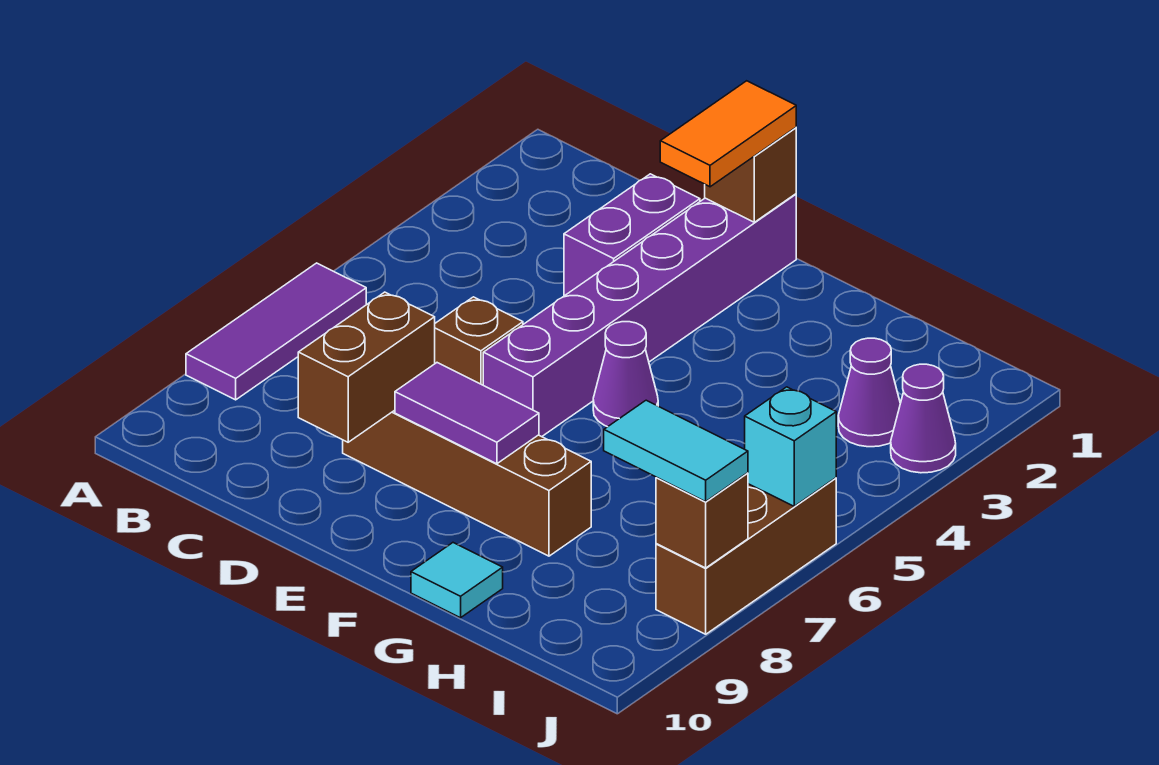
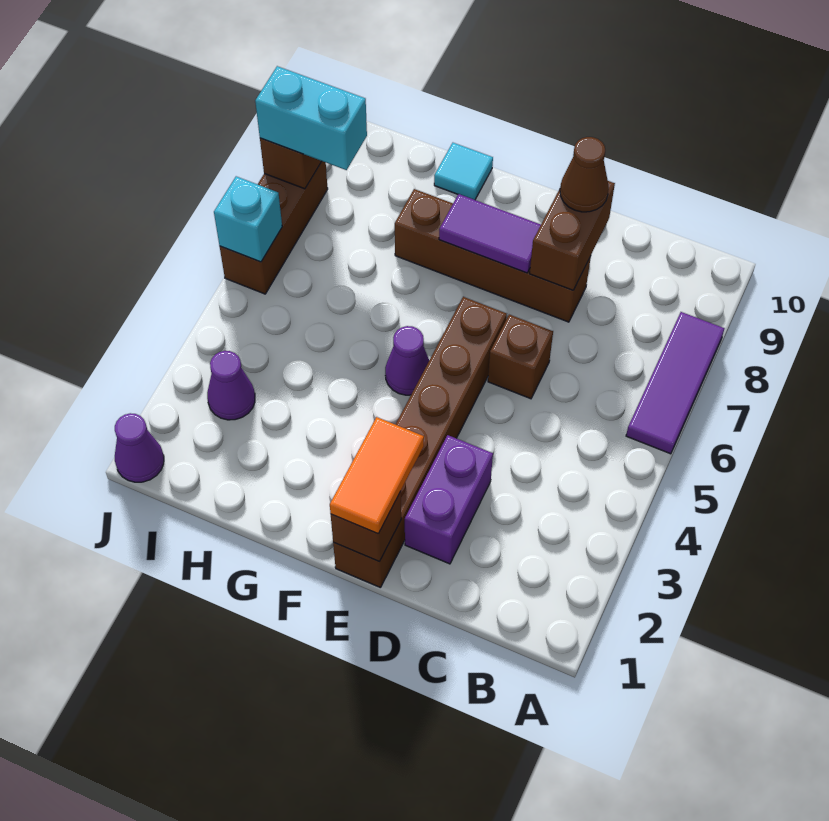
none -> brown 1x1 cone [560,137,609,212]
purple 1x6 brick [483,194,796,437] -> brown 1x6 brick [333,297,507,588]
cyan 1x2 tile [604,400,748,502] -> cyan 1x2 brick [255,66,367,170]
purple 1x1 cone [891,364,956,473] -> purple 1x1 cone moved to [115,413,164,482]

